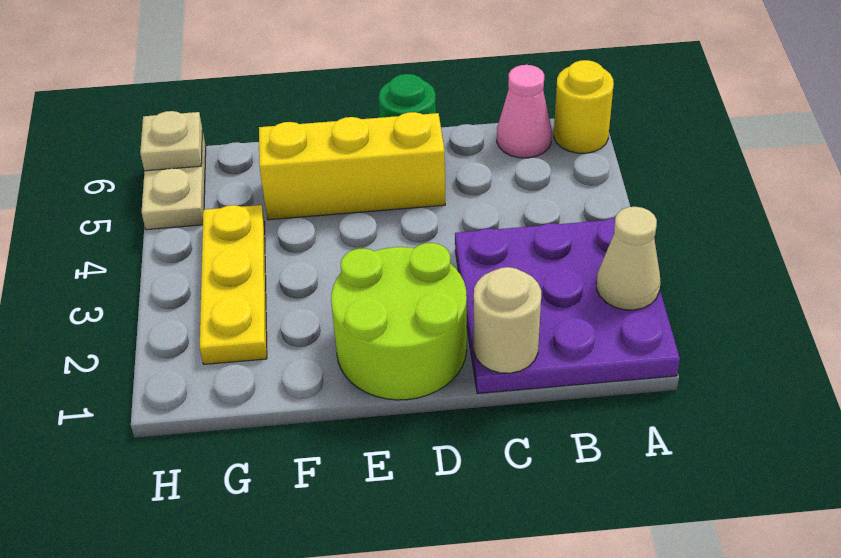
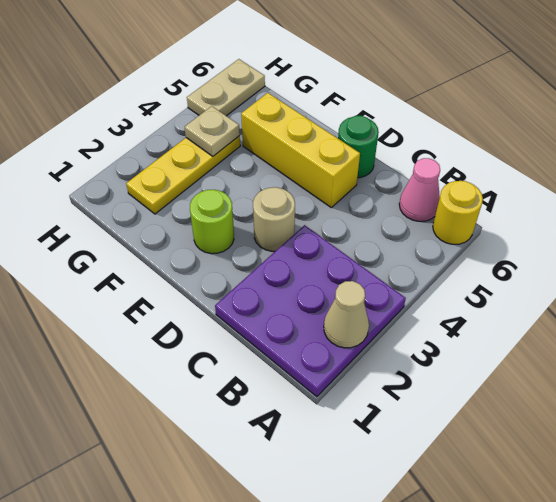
tan 1x1 round brick [473,267,541,373] -> tan 1x1 round brick moved to [253,187,295,251]
lime 2x2 round brick [331,243,467,400] -> lime 1x1 round brick [190,190,234,254]
tan 1x1 plate [140,111,202,171] -> tan 1x1 plate moved to [185,106,240,156]

